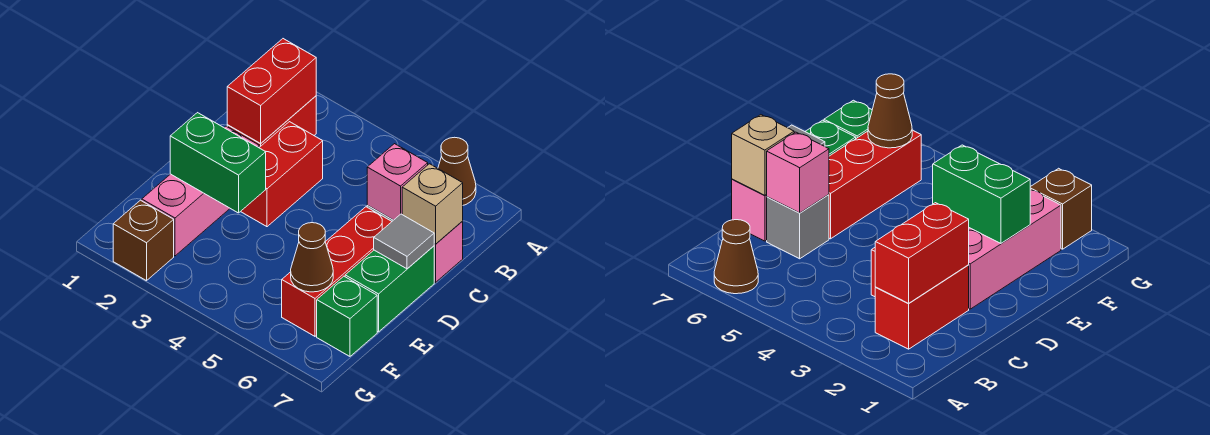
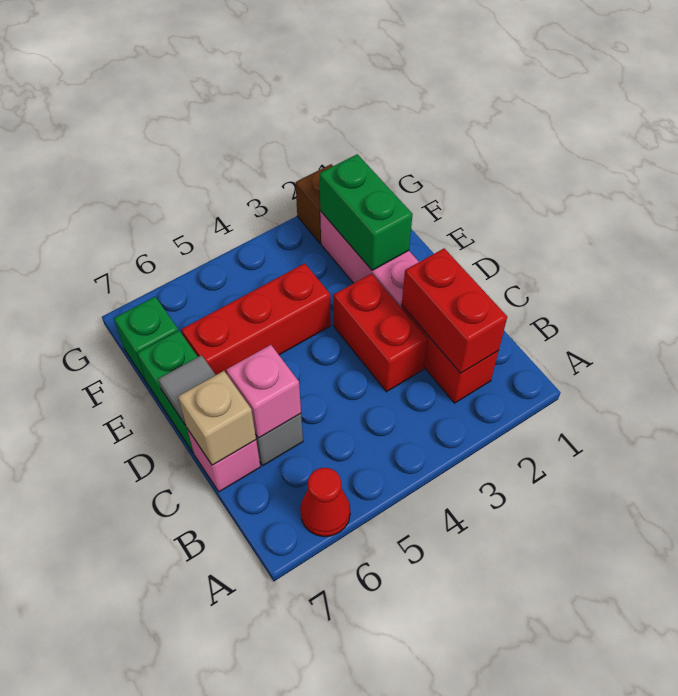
brown 1x1 cone [438,137,476,205] -> red 1x1 cone [300,468,350,537]
red 1x3 brick [282,207,392,336] -> red 1x3 brick turned to [181,263,331,375]
green 1x2 brick [170,113,266,213] -> green 1x2 brick turned to [319,154,413,270]
brown 1x1 cone [291,223,333,292] -> none

